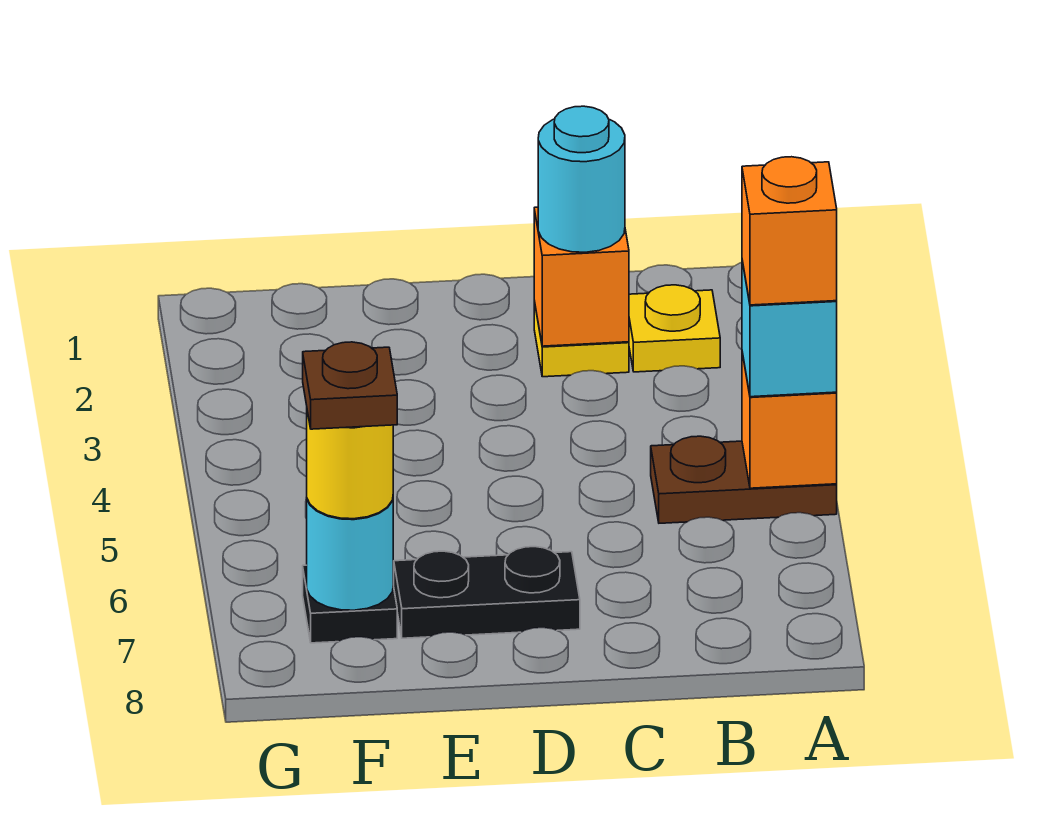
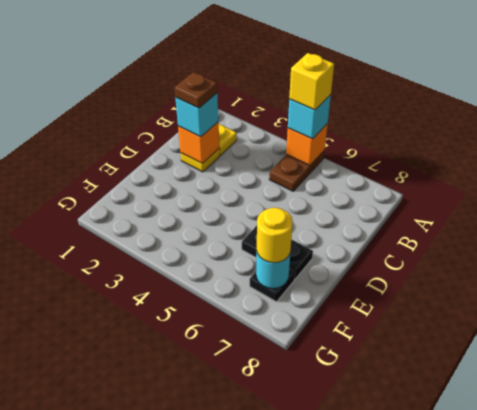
orange 1x1 brick [742,157,837,305] -> yellow 1x1 brick [289,53,334,110]
cyan 1x1 round brick [538,106,625,252] -> cyan 1x1 brick [175,93,218,137]
black 1x2 plate [393,547,580,638] -> black 1x2 plate turned to [242,226,313,279]
brown 1x1 plate [303,342,397,429] -> brown 1x1 plate moved to [174,72,217,108]

